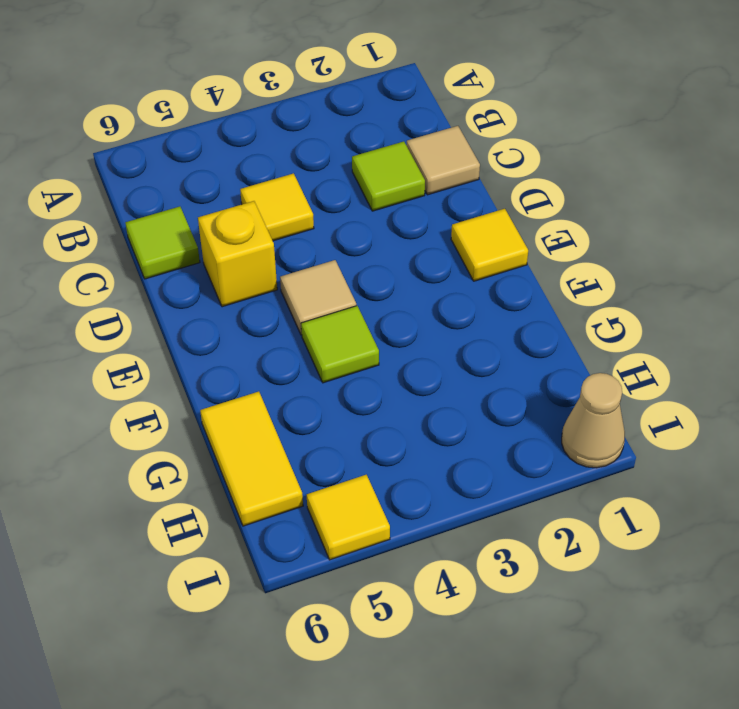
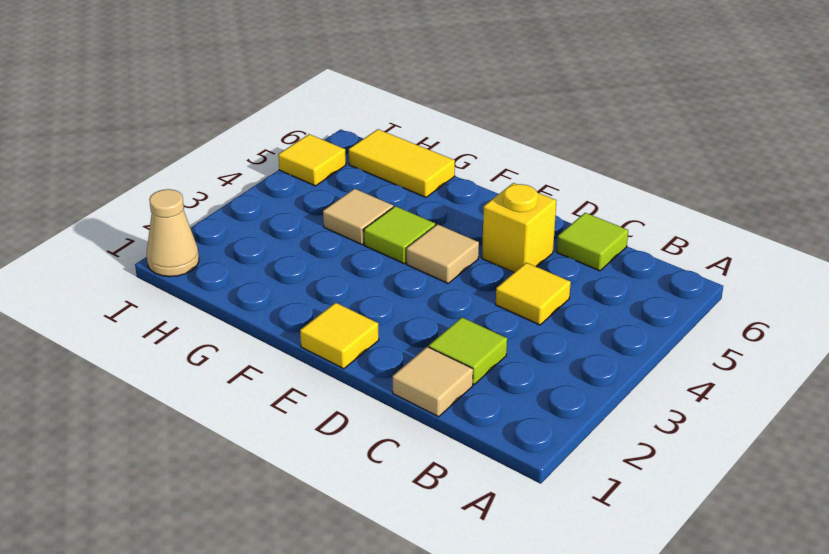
none -> tan 1x1 tile [323,189,393,245]

